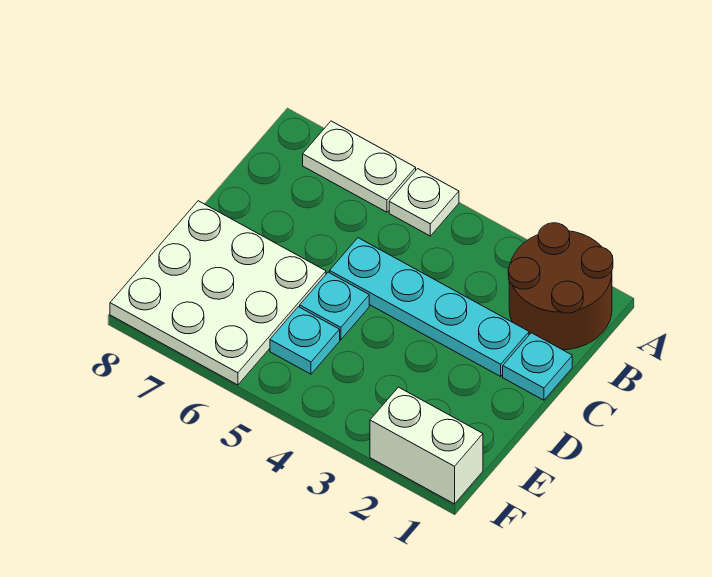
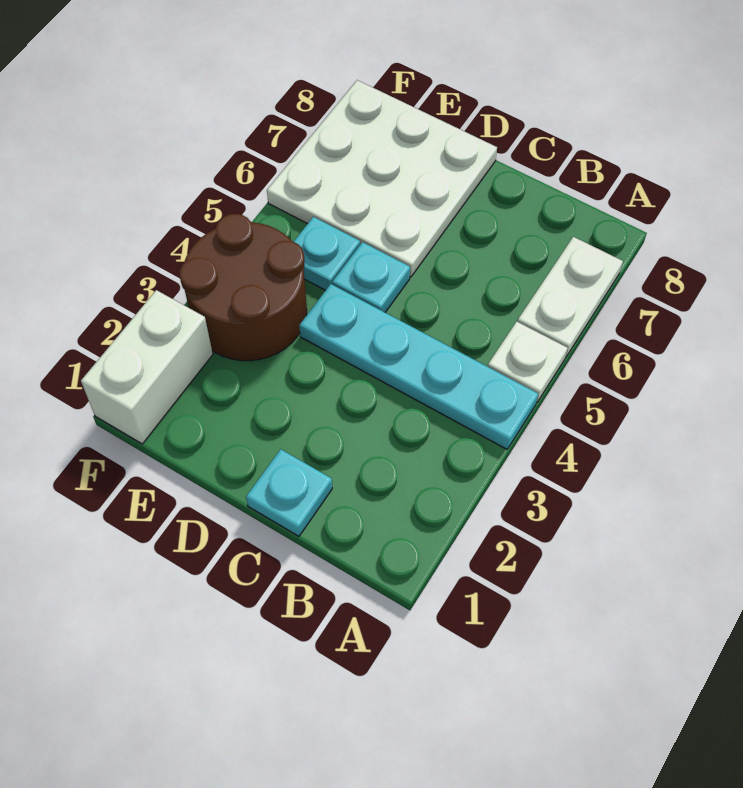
brown 2x2 round brick [508,223,613,350] -> brown 2x2 round brick moved to [179,214,307,361]
cyan 1x4 plate [330,238,529,376] -> cyan 1x4 plate turned to [299,284,538,449]

